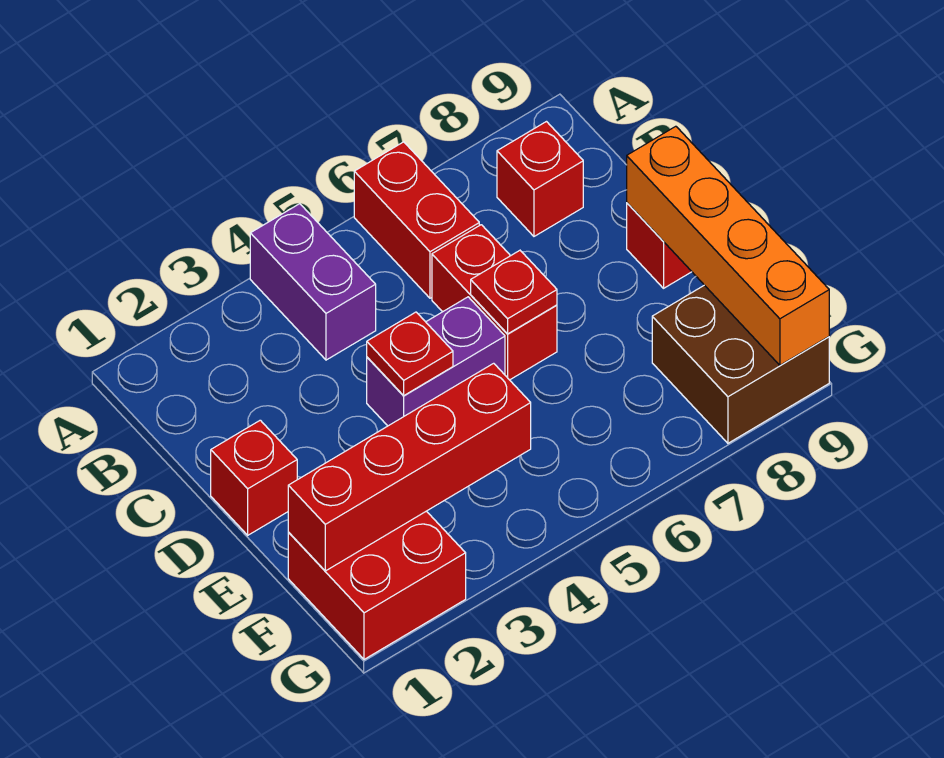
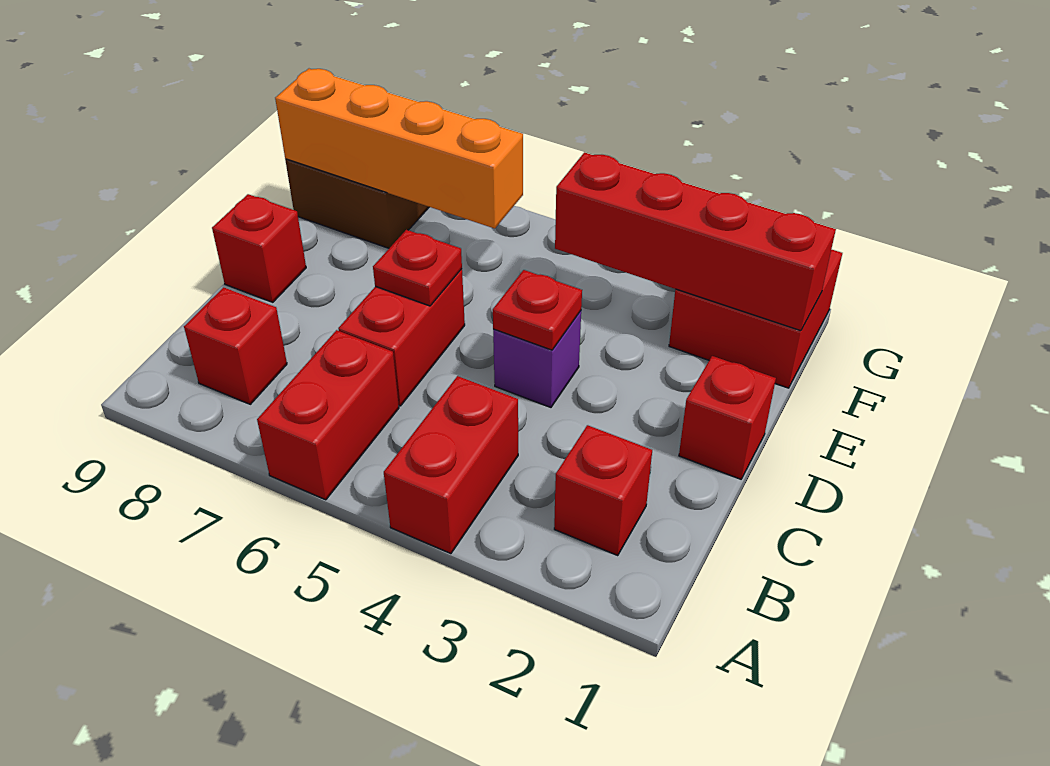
purple 1x2 brick [250,204,376,360] -> red 1x2 brick [384,376,518,554]
none -> red 1x1 brick [554,425,652,556]
purple 1x2 brick [367,297,505,426] -> purple 1x1 brick [493,311,581,407]
orange 1x4 brick [627,126,829,365] -> orange 1x4 brick turned to [275,69,523,229]

